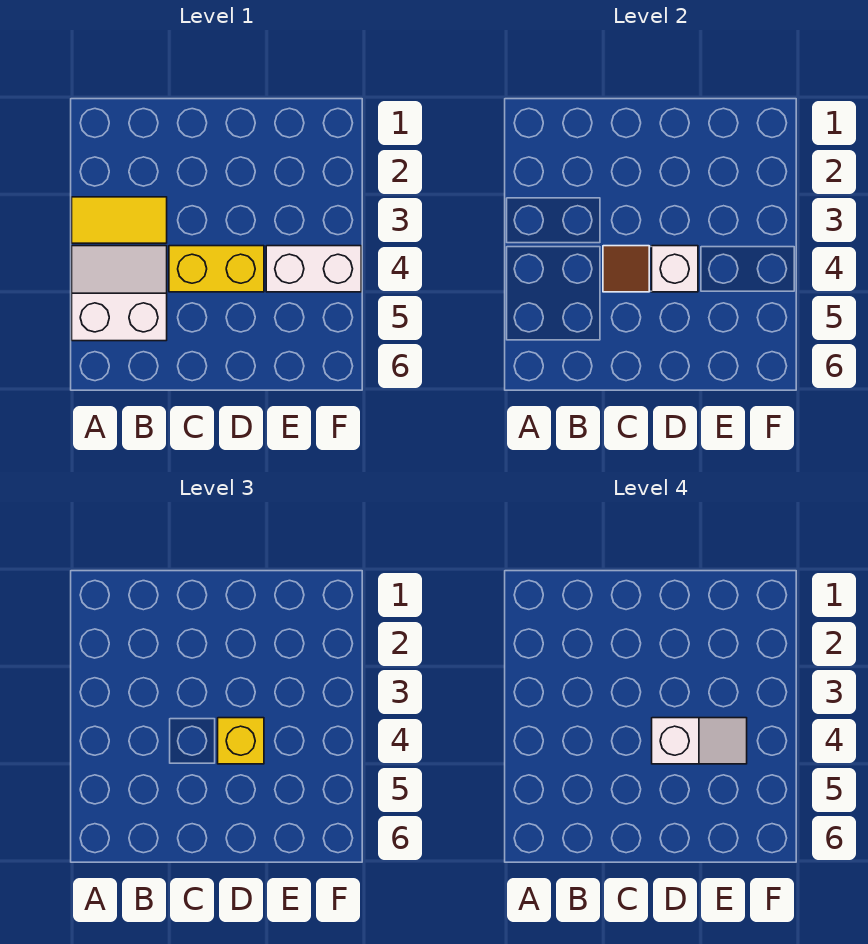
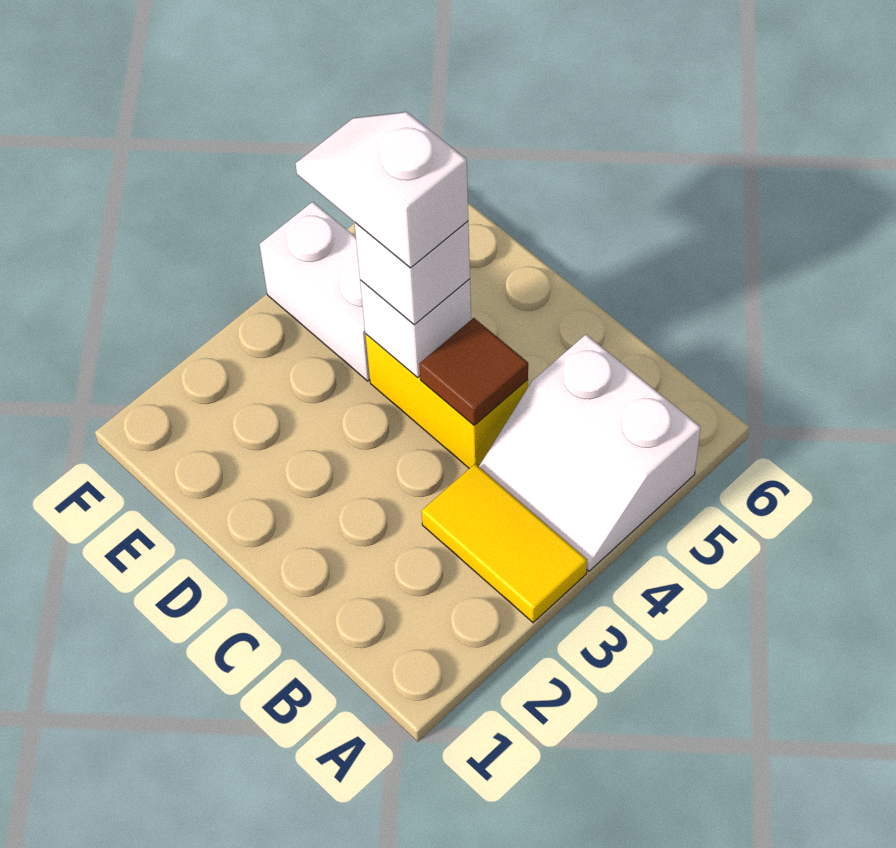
yellow 1x1 brick [218,718,264,764] -> white 1x1 brick [354,221,470,325]

